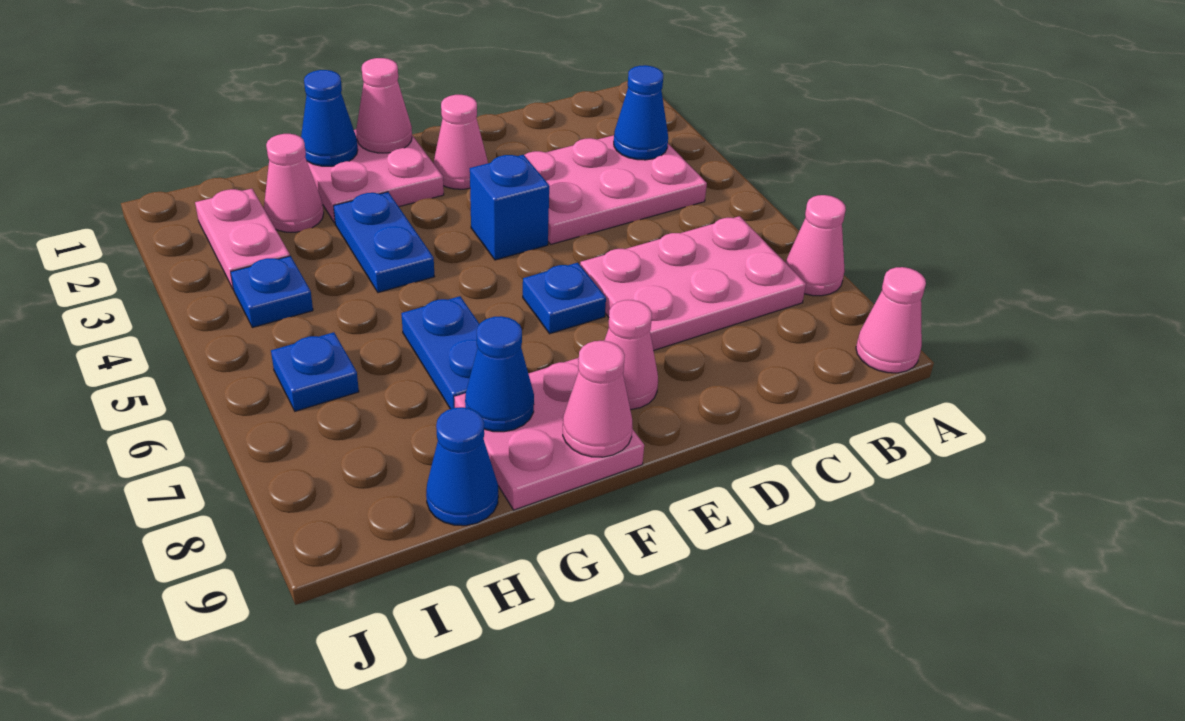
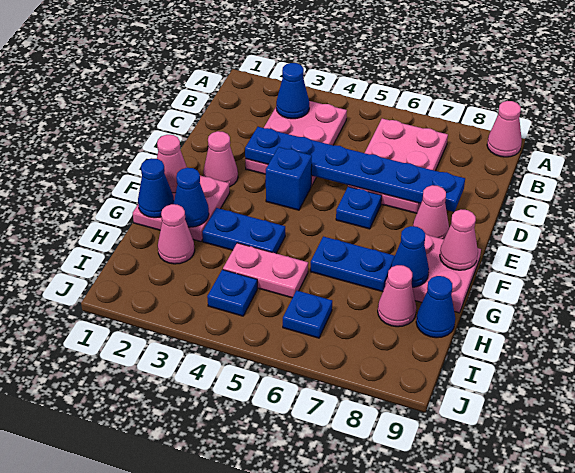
pink 1x1 cone [786,195,846,296] -> pink 1x1 cone moved to [378,265,416,327]
none -> blue 1x6 plate [245,127,465,212]
none -> blue 1x1 cone [174,168,209,227]
pink 1x2 plate [195,189,290,289] -> pink 1x2 plate moved to [223,243,308,298]

